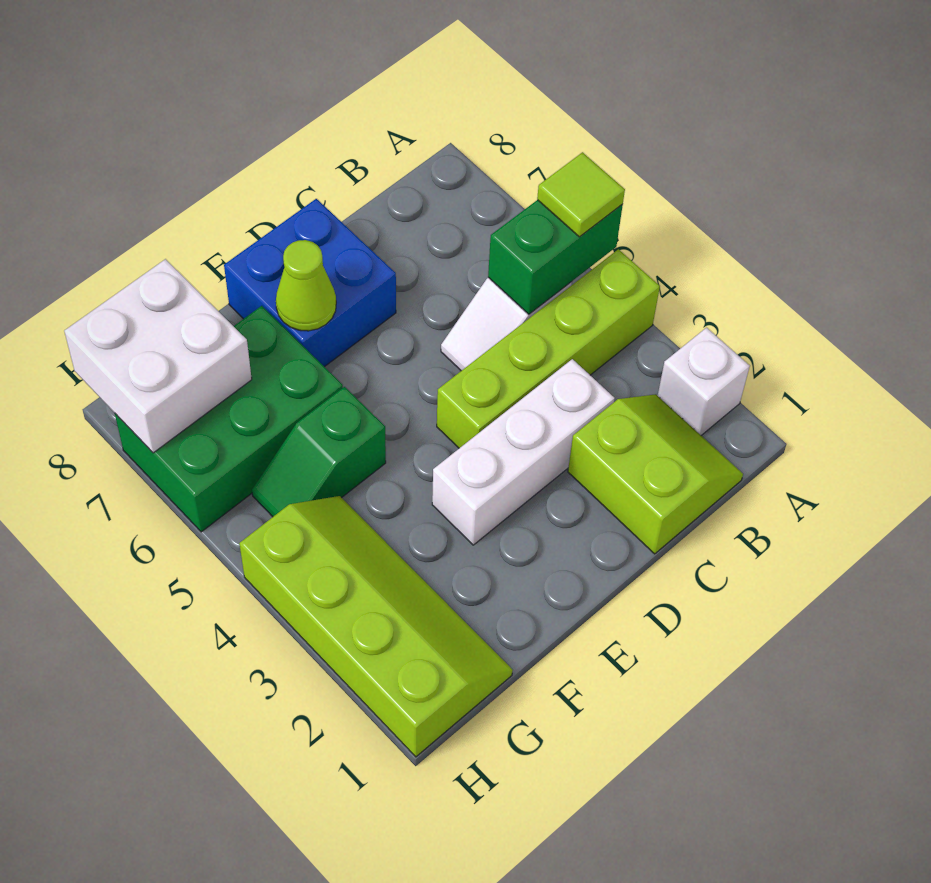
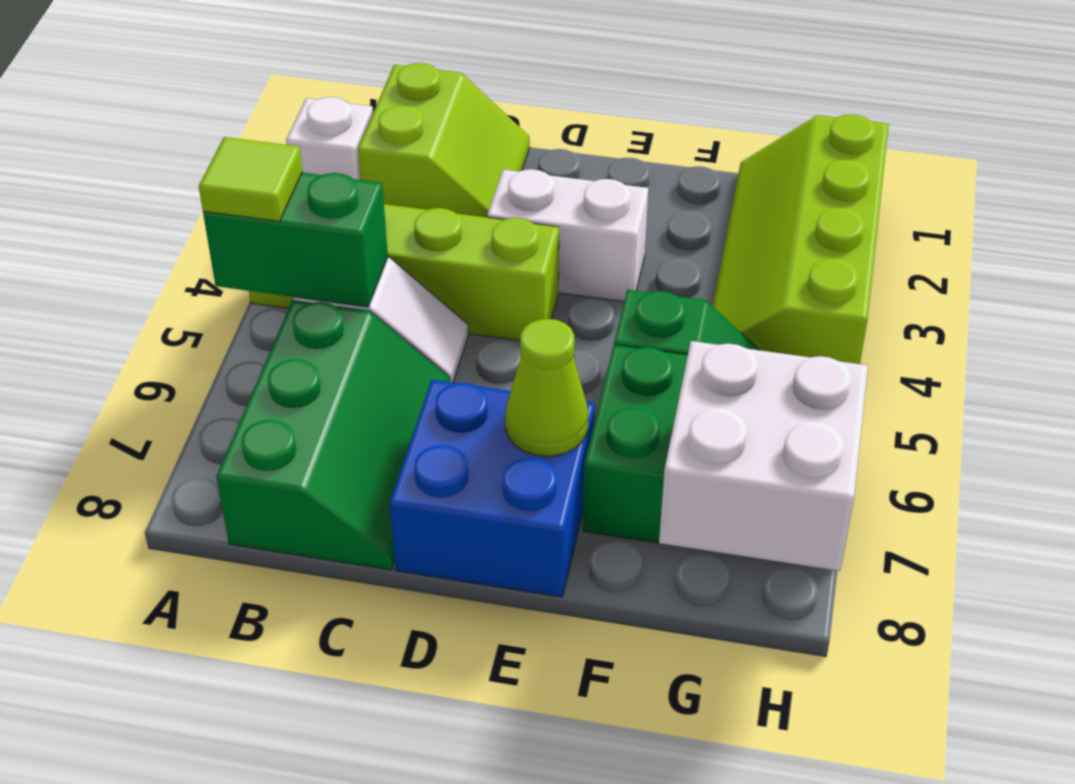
lime 2x2 slope [568,394,743,554] -> lime 2x2 slope turned to [358,63,530,217]
none -> green 2x3 slope [216,300,450,570]
white 1x3 brick [432,359,615,545] -> white 1x2 brick [487,169,648,302]

